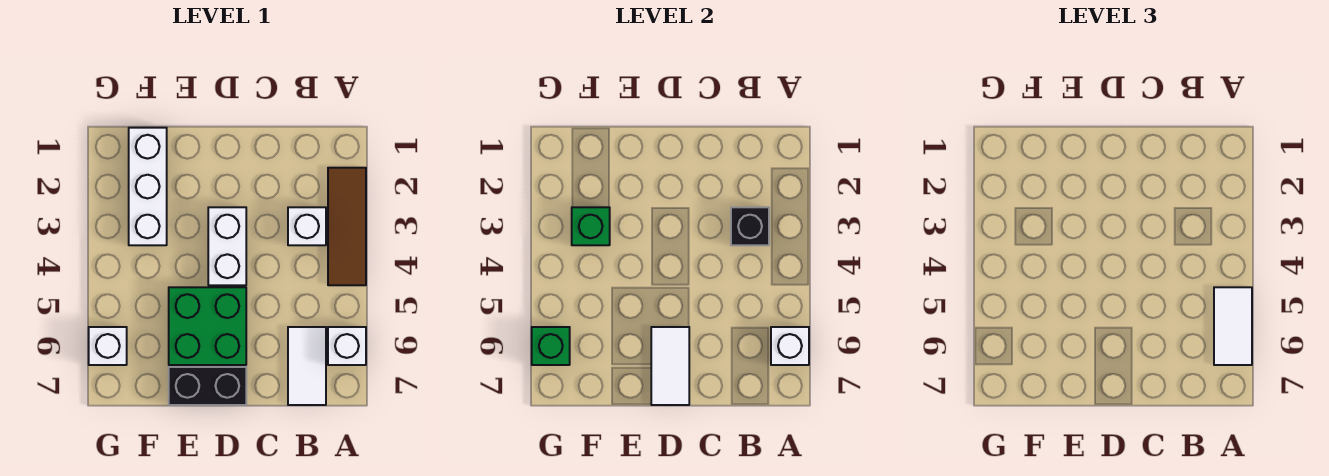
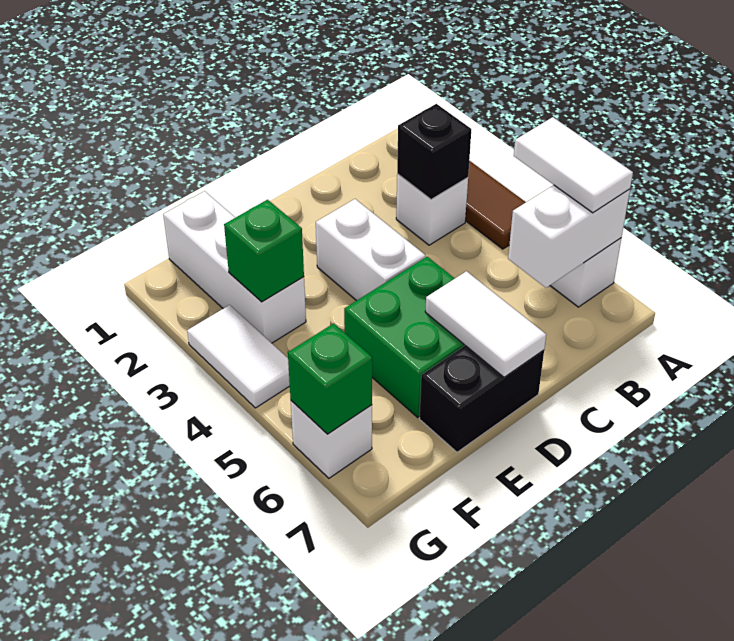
white 1x1 brick [771,327,809,365] -> white 1x2 brick [508,185,630,288]
white 1x2 tile [288,327,326,405] -> white 1x2 tile moved to [187,305,290,408]

